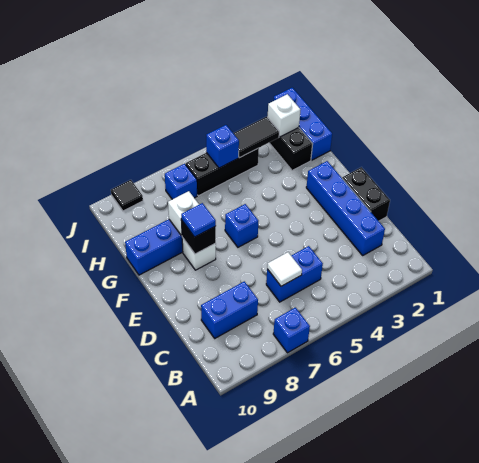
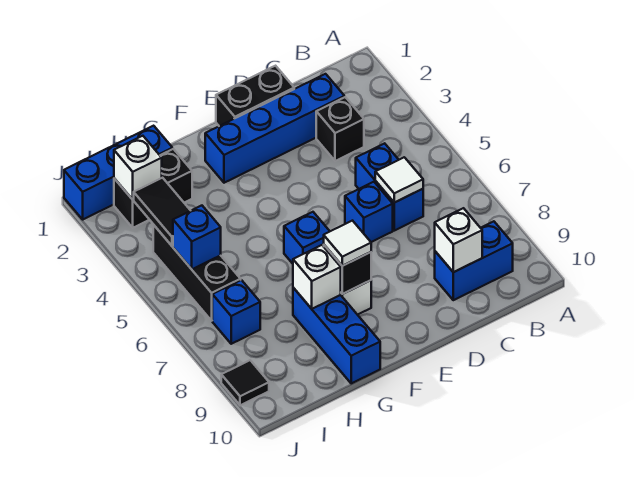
blue 1x1 brick [273,308,310,353] -> blue 1x1 brick moved to [345,182,393,242]
none -> black 1x1 brick [316,97,364,161]
blue 1x2 brick [201,281,258,338] -> blue 1x2 brick turned to [435,221,513,300]
none -> white 1x1 brick [435,208,482,272]
blue 1x1 tile [181,203,216,237] -> white 1x1 tile [324,221,371,266]

